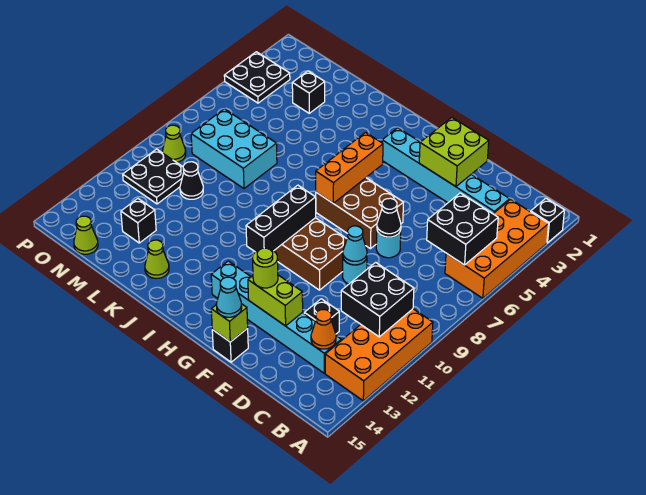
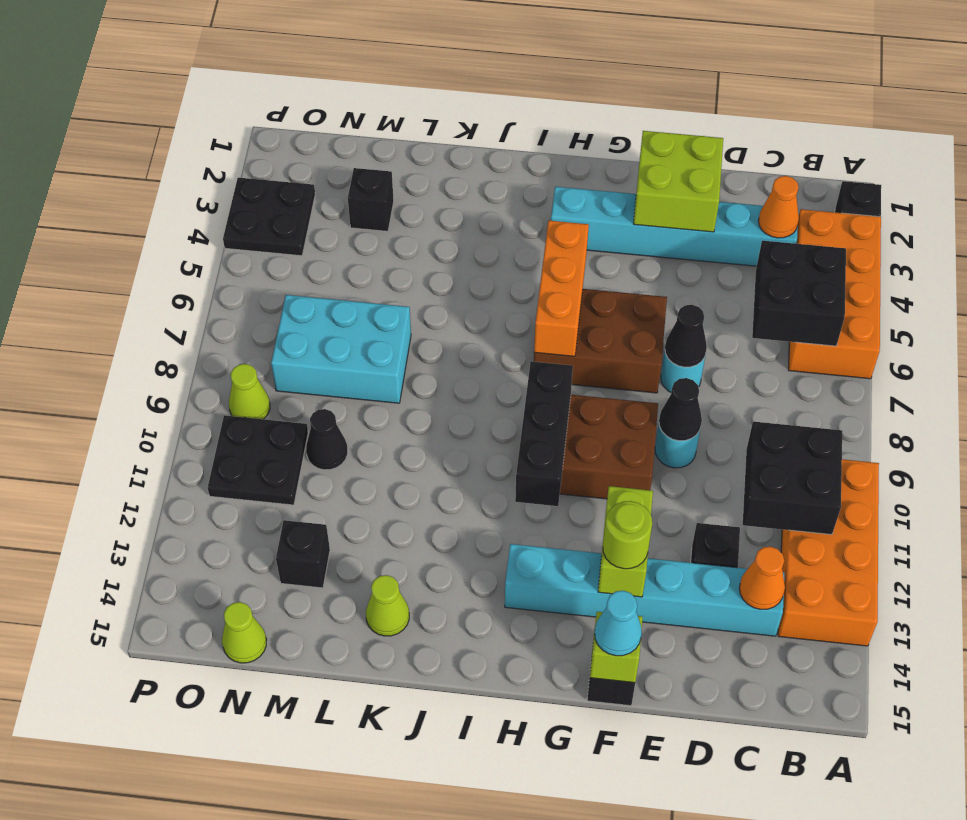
none -> orange 1x1 cone [758,176,799,238]
cyan 1x1 cone [343,226,367,265] -> black 1x1 cone [659,378,702,441]
lime 1x2 brick [248,275,303,326] -> lime 1x2 brick turned to [598,486,653,597]

